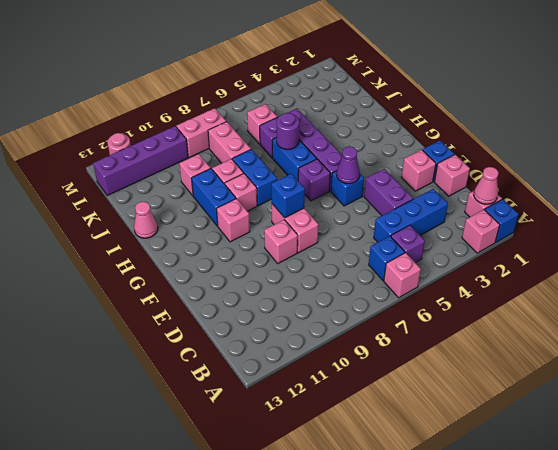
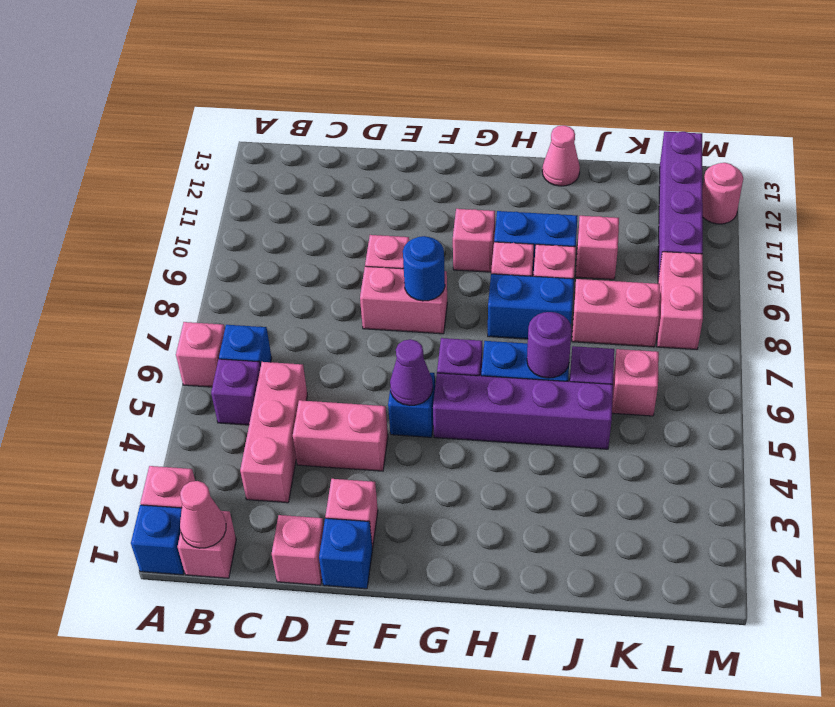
blue 1x3 brick [374,189,448,242] -> pink 1x3 brick [240,362,307,503]
purple 1x2 brick [364,169,413,216] -> pink 1x2 brick [293,400,388,471]
blue 1x1 brick [271,174,305,218] -> blue 1x1 round brick [403,236,445,301]

